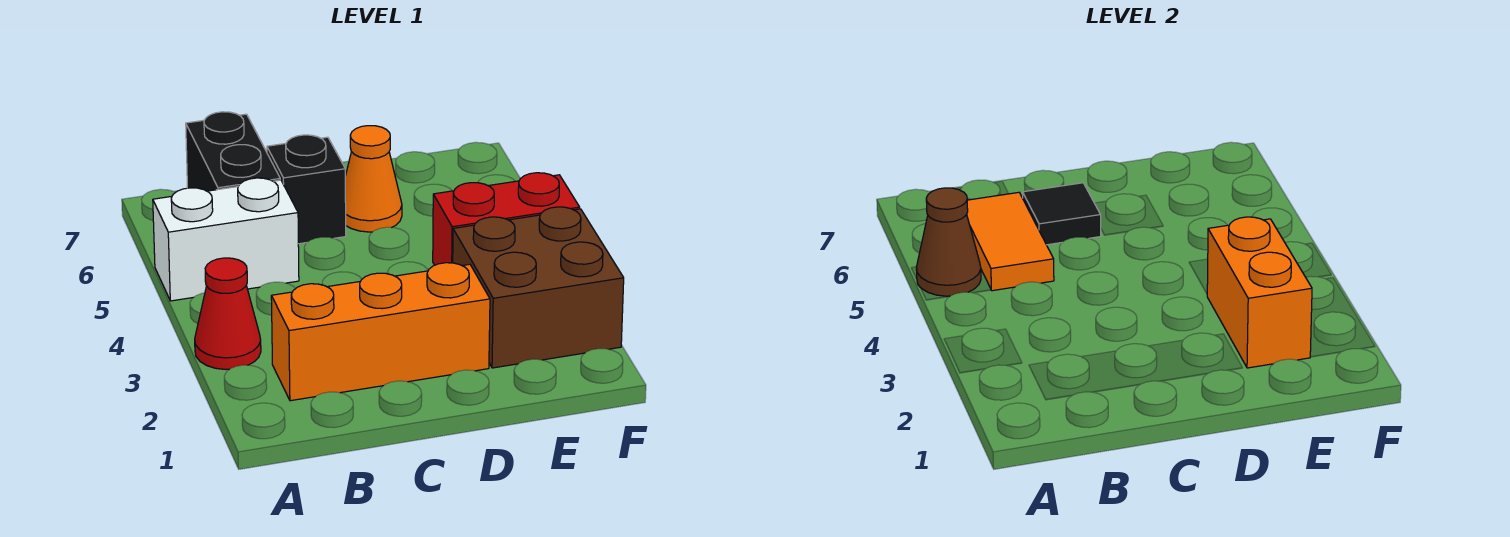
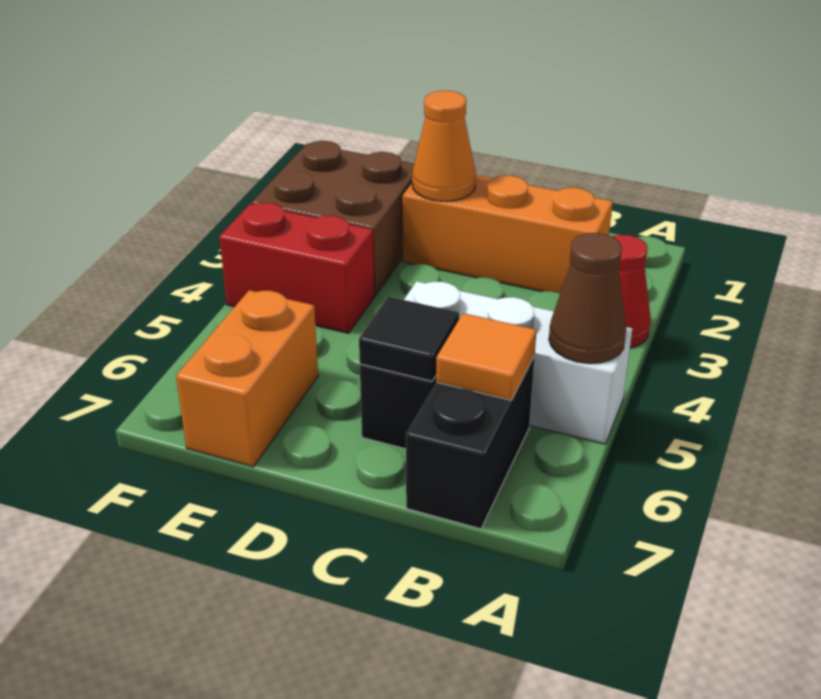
white 1x2 brick [153,178,299,301] -> white 1x3 brick [404,281,632,444]
orange 1x2 tile [967,192,1054,291] -> orange 1x1 tile [436,313,537,400]
orange 1x1 cone [345,126,402,232] -> orange 1x1 cone moved to [412,91,476,201]
orange 1x2 brick [1207,217,1312,368] -> orange 1x2 brick moved to [176,290,318,467]

